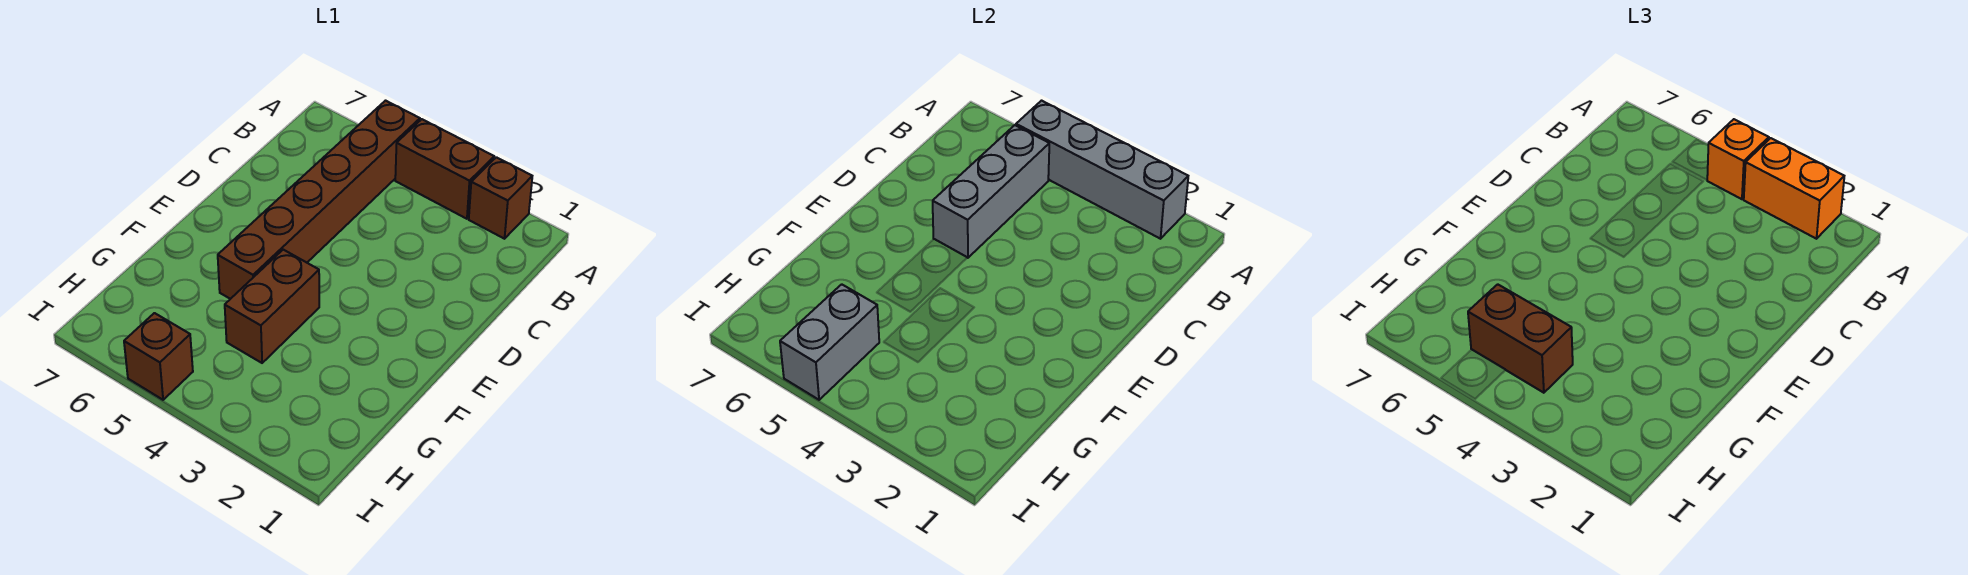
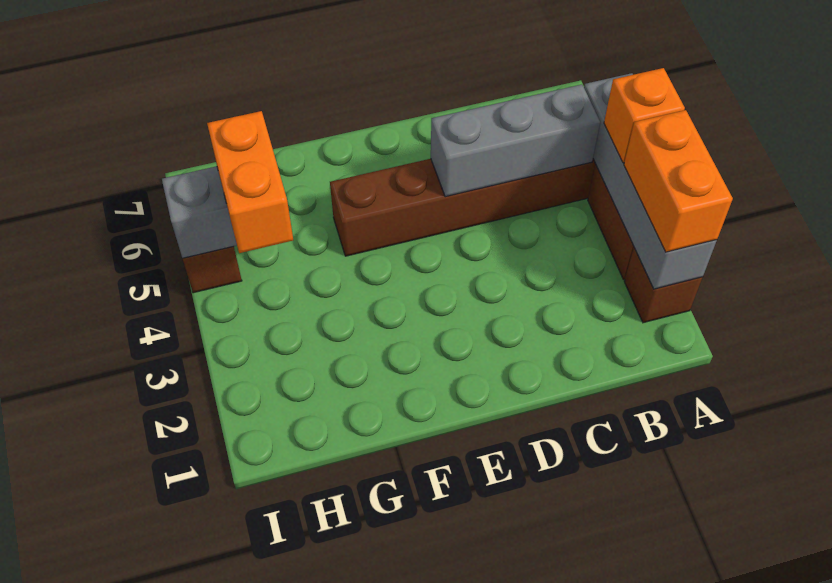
brown 1x2 brick [225,250,319,363] -> none
brown 1x2 brick [1468,284,1573,393] -> orange 1x2 brick [207,111,293,253]

